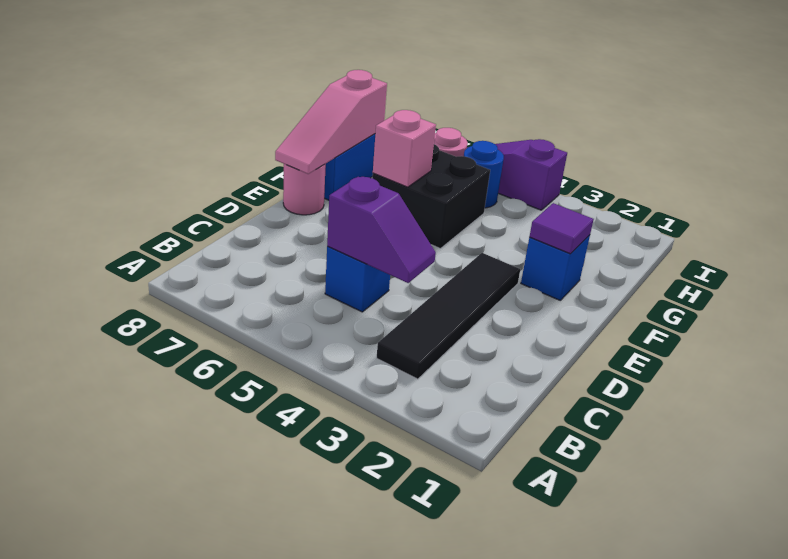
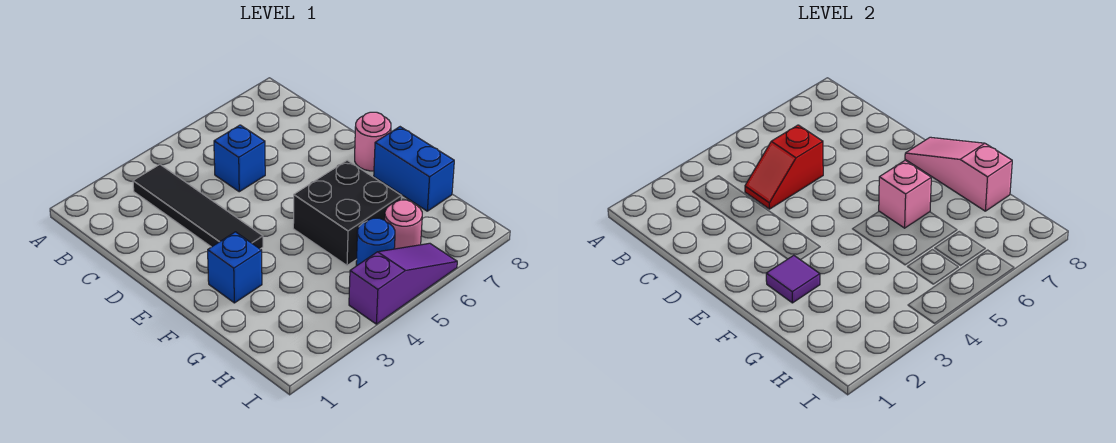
purple 1x2 slope [327,177,436,283] -> red 1x2 slope [745,125,823,209]

